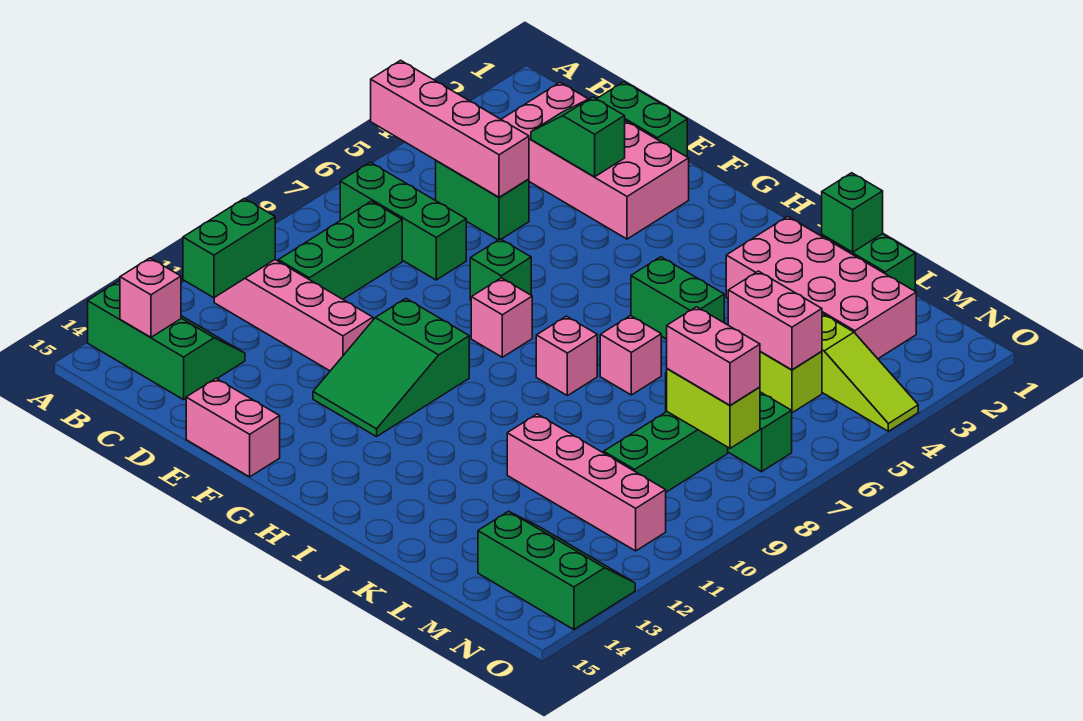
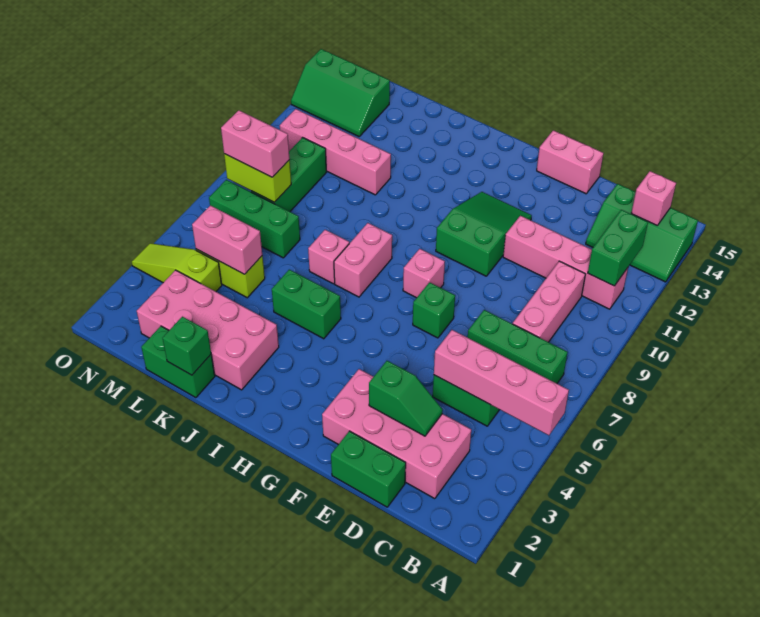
green 1x3 brick [278,201,402,299] -> pink 1x3 brick [513,261,585,342]
pink 1x1 brick [536,316,597,396] -> pink 1x2 brick [334,223,392,297]

